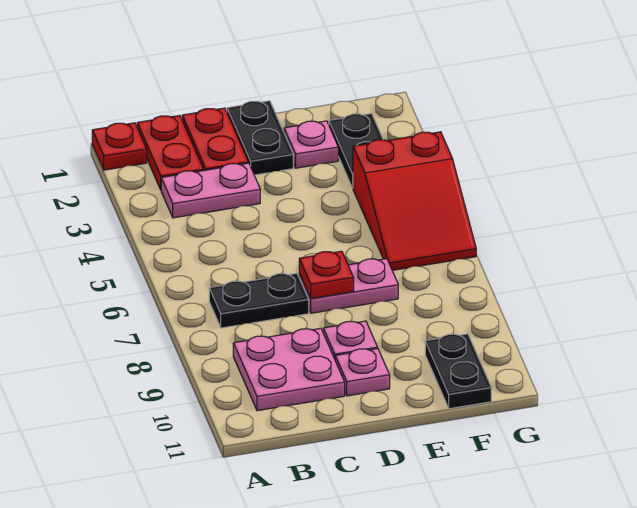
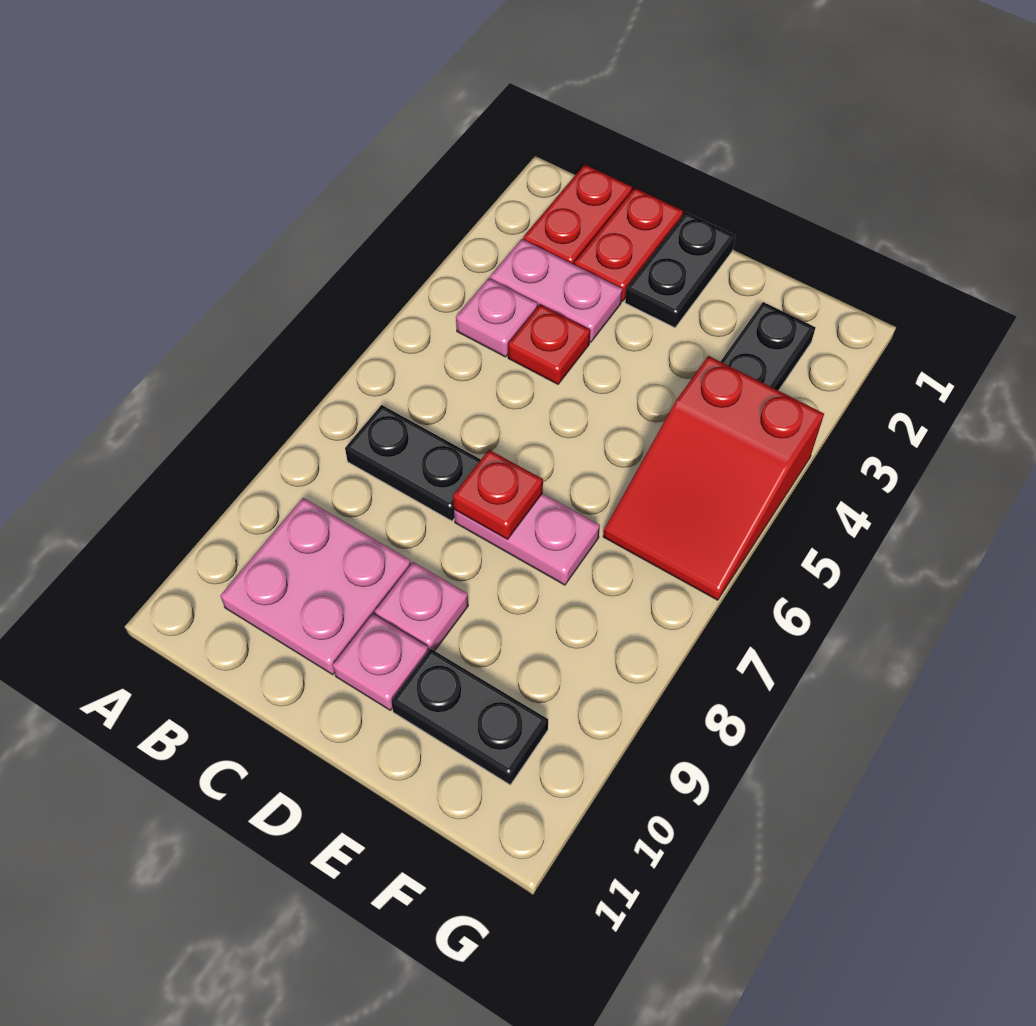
red 1x1 plate [92,123,147,170] -> red 1x1 plate moved to [508,304,590,384]
pink 1x1 plate [284,121,338,168] -> pink 1x1 plate moved to [456,278,538,357]
black 1x2 plate [425,334,491,409] -> black 1x2 plate turned to [391,649,548,785]

